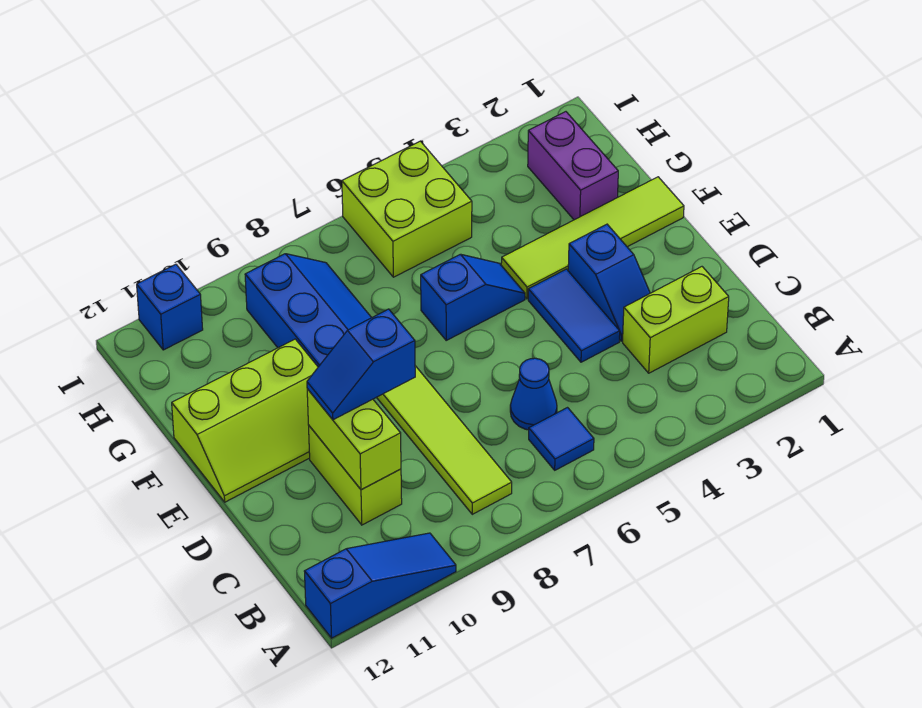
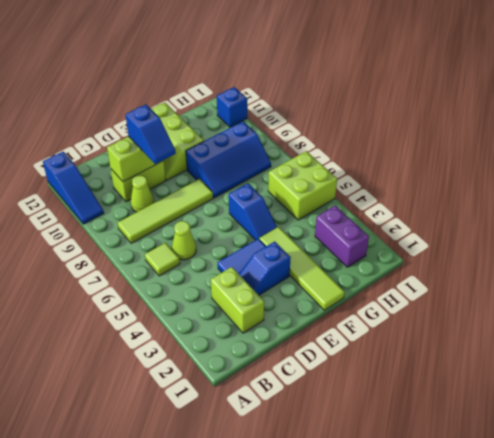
blue 1x1 tile [529,408,594,470] -> lime 1x1 tile [145,243,180,276]
blue 1x1 cone [510,358,557,430] -> lime 1x1 cone [172,221,196,260]
none -> lime 1x1 cone [131,175,154,212]
blue 1x2 slope [307,309,415,420] -> blue 1x2 slope turned to [125,104,176,164]
purple 1x2 brick [528,112,618,220] -> purple 1x2 brick turned to [315,206,369,267]

